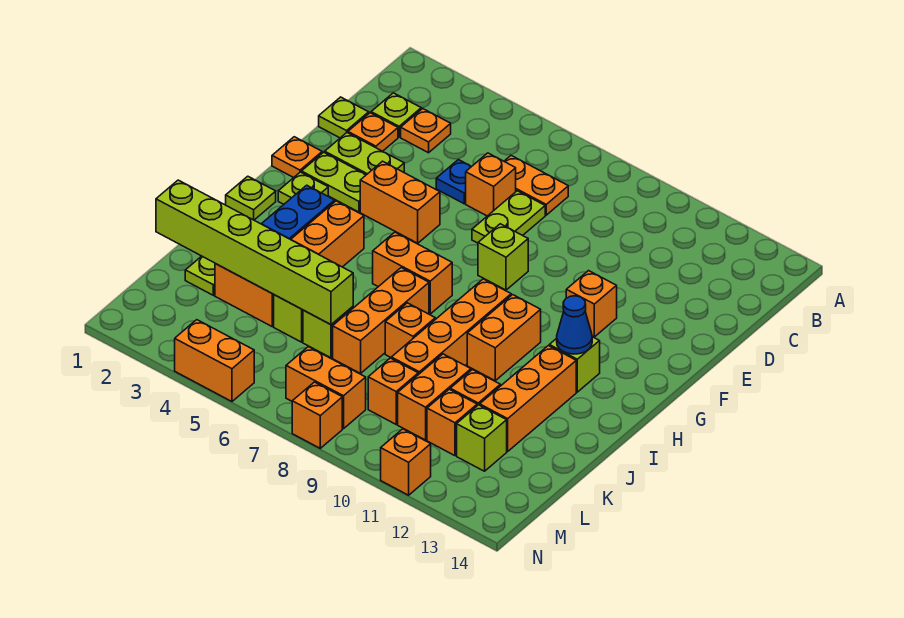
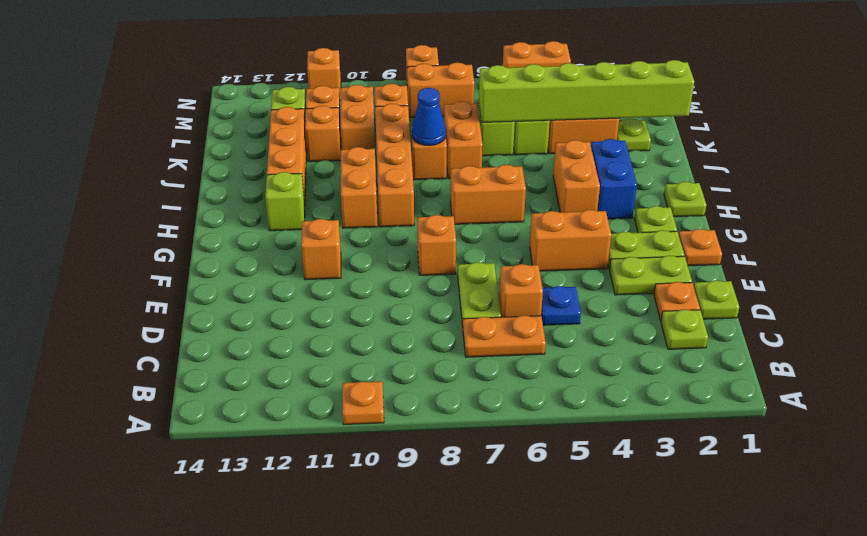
orange 1x1 plate [401,109,451,153] -> orange 1x1 plate moved to [342,381,384,425]
lime 1x1 brick [478,224,528,290] -> orange 1x1 brick [417,215,456,275]
blue 1x1 cone [557,296,592,354] -> blue 1x1 cone moved to [411,88,446,146]
orange 1x3 brick [333,268,429,373] -> orange 1x2 brick [444,101,483,179]

